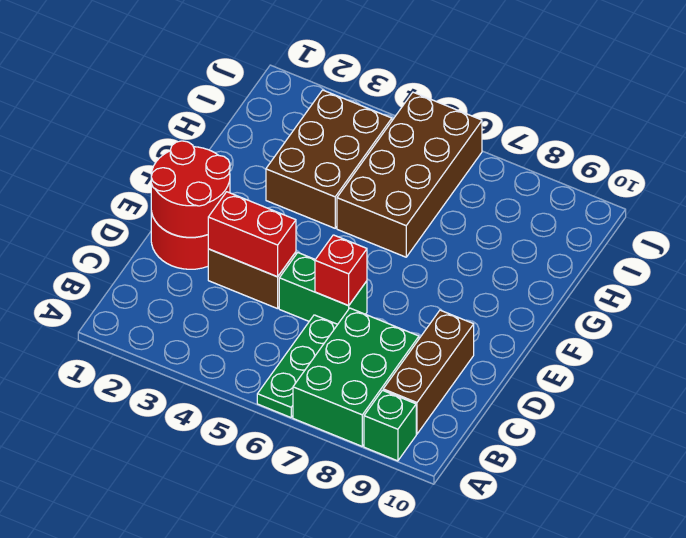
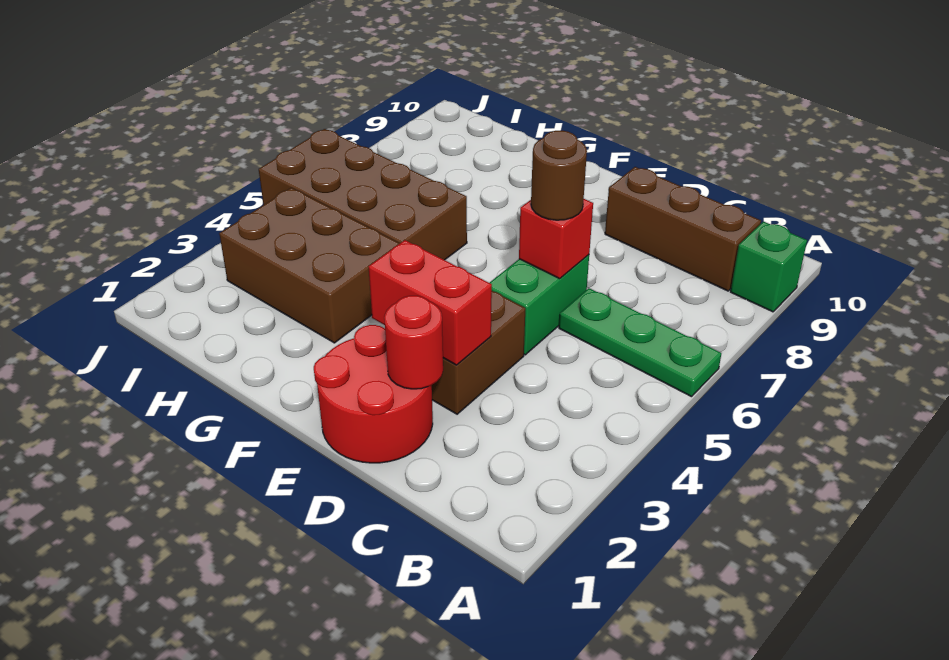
green 2x3 brick [293,308,419,446] -> none
red 2x2 round brick [151,141,230,237] -> red 1x1 round brick [384,296,443,389]
red 1x2 brick [208,192,296,277] -> red 1x2 brick turned to [368,240,492,365]
none -> brown 1x1 round brick [531,131,587,220]

